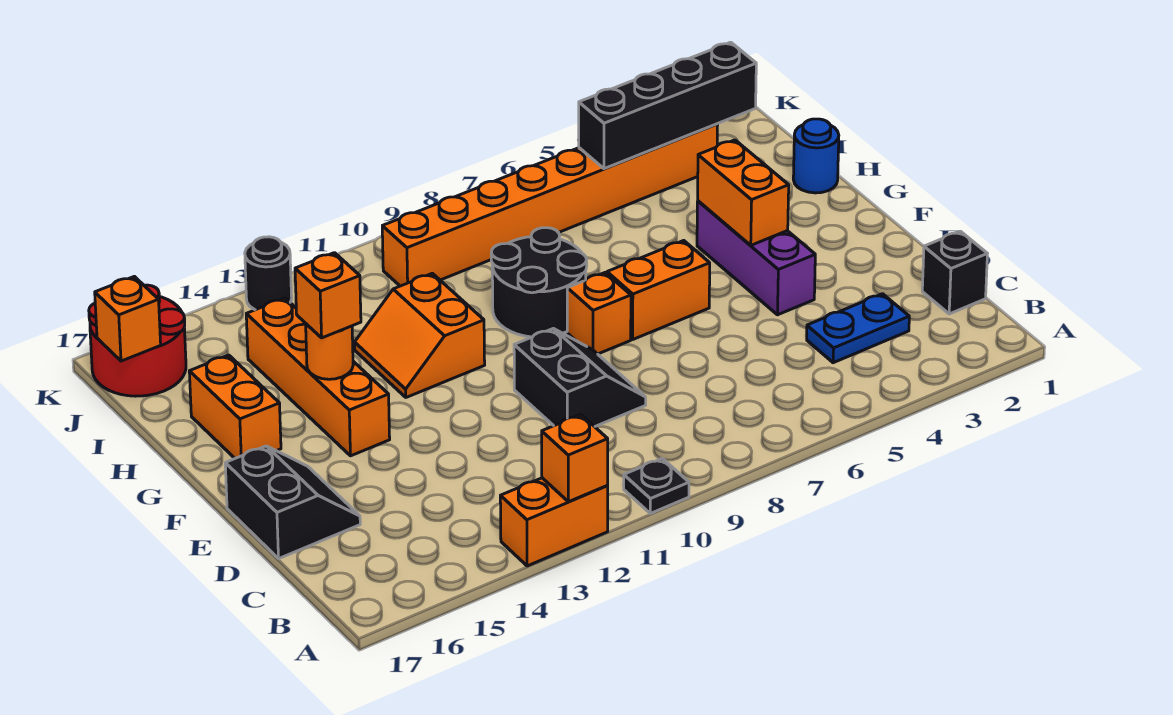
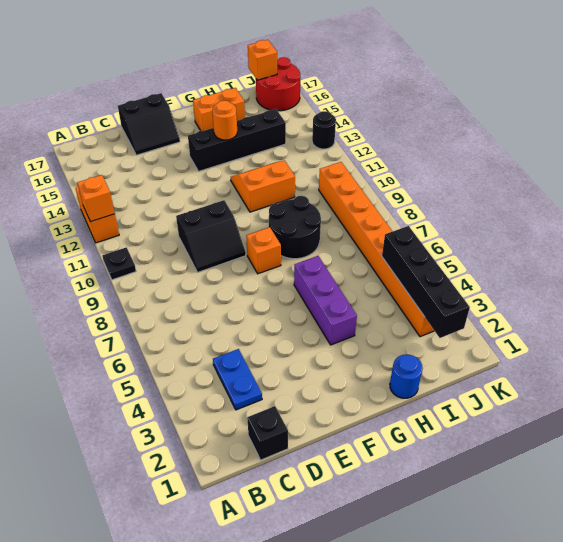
purple 1x3 brick [697,201,815,315] -> purple 1x3 brick turned to [294,256,357,345]
orange 1x2 brick [698,140,789,245] -> none
orange 1x2 brick [607,241,710,339] -> none
orange 1x4 brick [246,298,390,456] -> black 1x4 brick [188,109,286,171]
orange 1x1 brick [295,253,361,338] -> none

